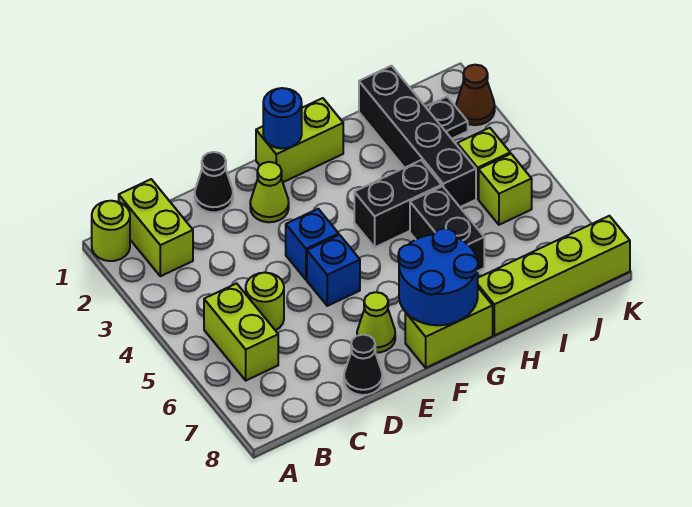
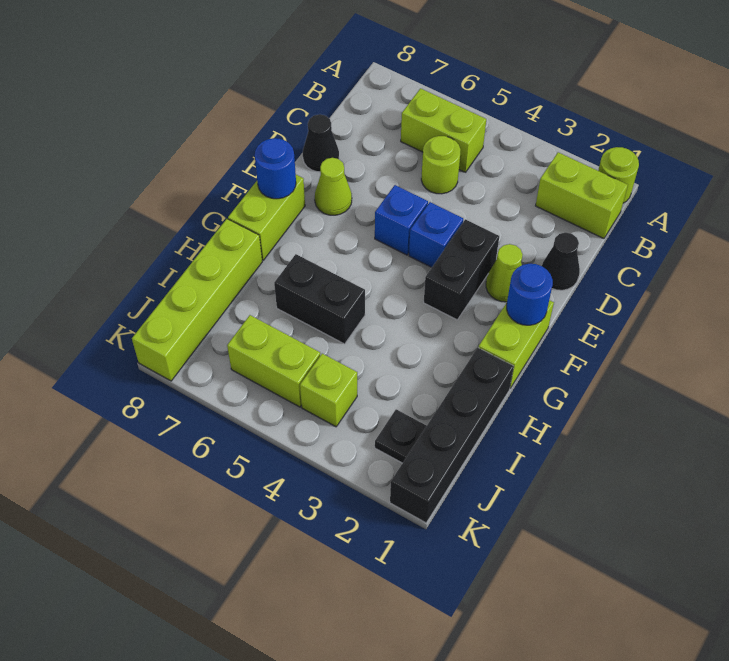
blue 2x2 round brick [398,228,478,325] -> blue 1x1 round brick [255,138,296,199]
black 1x2 brick [354,160,442,247] -> black 1x2 brick moved to [424,219,499,320]
black 1x4 brick [359,66,476,207] -> black 1x4 brick turned to [390,348,514,523]
lime 1x1 brick [479,154,532,225] -> lime 1x2 brick [227,315,320,407]
brown 1x1 cone [456,65,495,125] -> none

